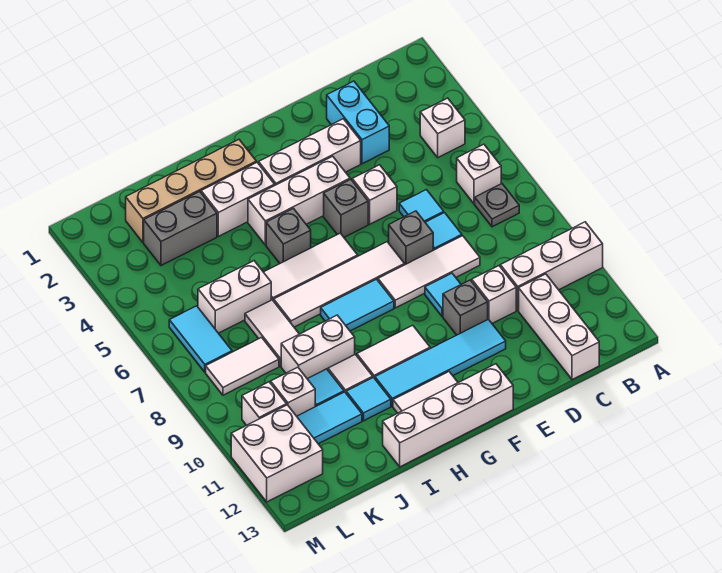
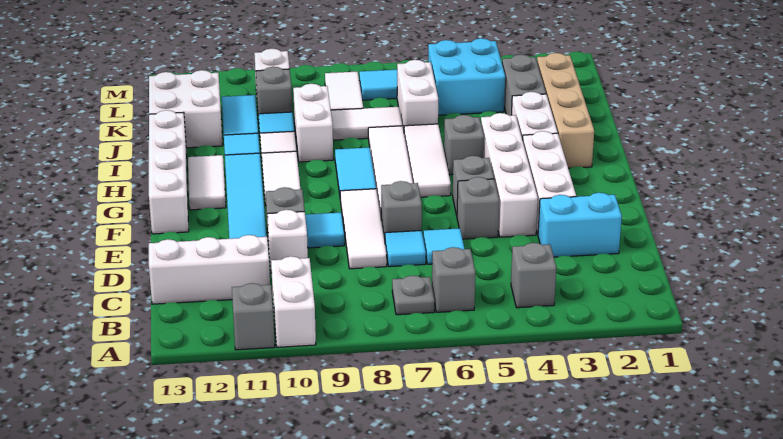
white 1x3 brick [500,222,603,310] -> white 1x2 brick [271,256,316,347]
none -> grey 1x1 brick [232,283,275,350]
white 1x1 brick [420,98,465,157] -> grey 1x1 brick [511,243,556,308]
white 1x1 brick [457,144,501,204] -> grey 1x1 brick [432,247,475,312]
white 1x1 brick [352,165,397,224] -> grey 1x1 brick [457,177,499,239]
white 1x3 brick [248,156,350,245] -> white 1x4 brick [481,113,538,237]
none -> cyan 2x2 brick [428,38,505,115]
white 1x1 brick [271,367,315,416] -> grey 1x1 brick [256,67,292,119]
white 2x2 brick [231,405,323,502] -> white 2x2 brick moved to [149,70,223,148]

